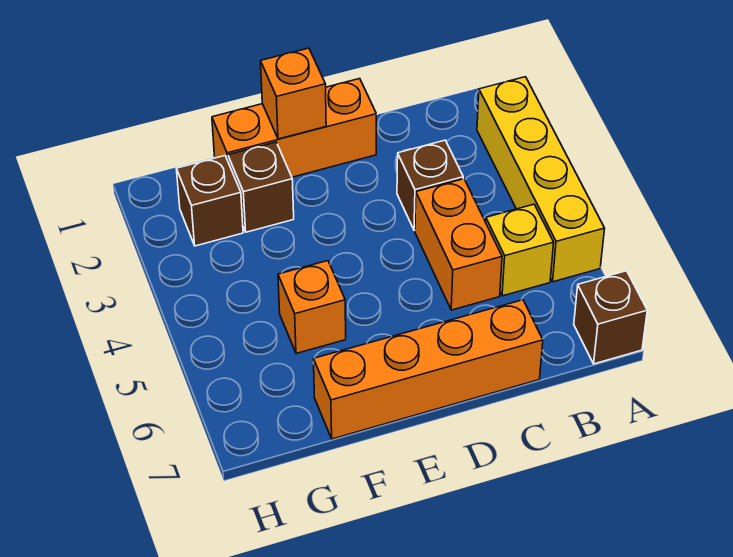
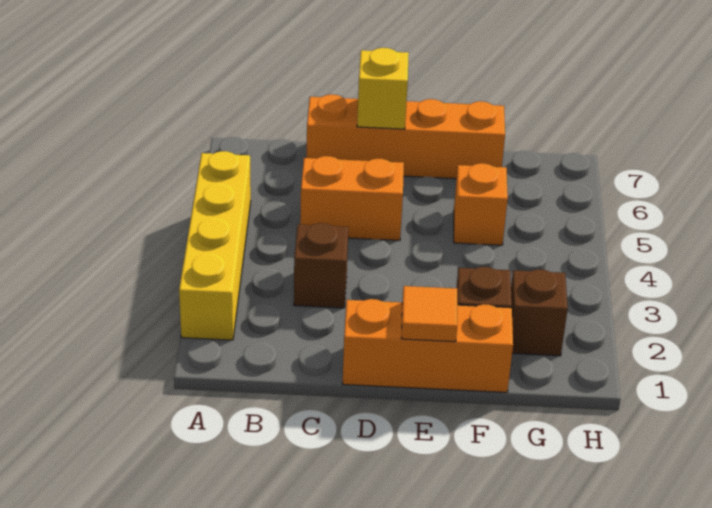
brown 1x1 brick [574,271,647,364] -> none
yellow 1x1 brick [486,204,554,296] -> yellow 1x1 brick moved to [357,48,409,129]
orange 1x2 brick [415,179,502,310] -> orange 1x2 brick turned to [300,156,404,240]
orange 1x1 brick [261,48,326,139] -> orange 1x1 tile [401,286,457,342]

